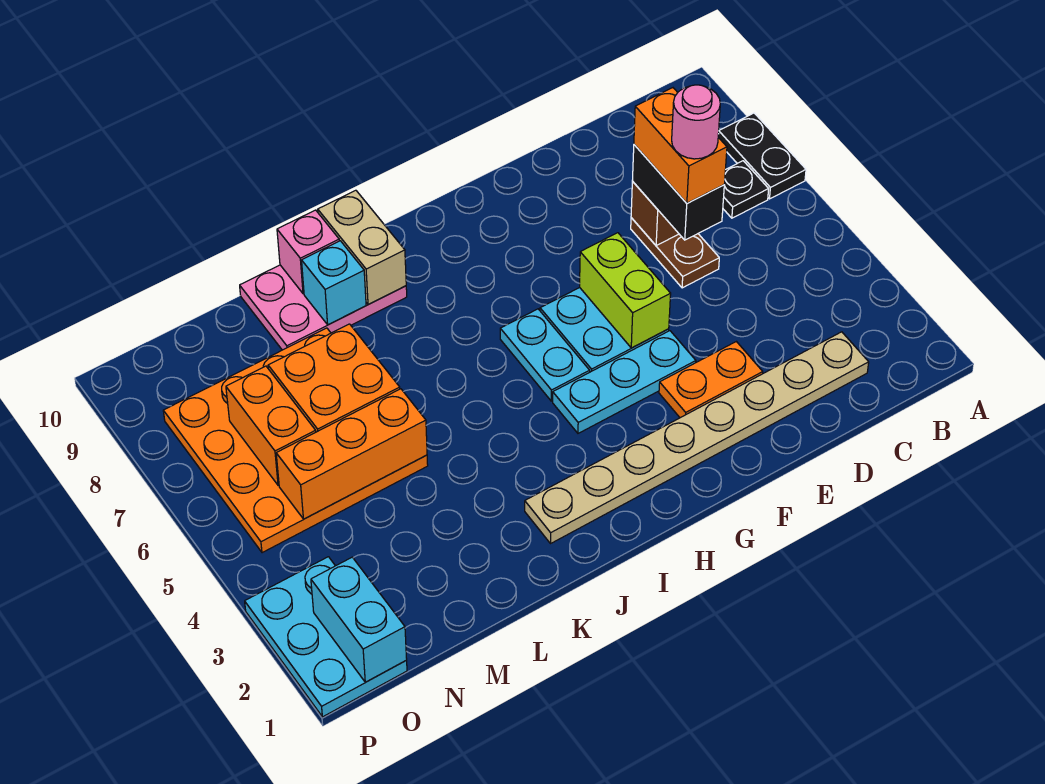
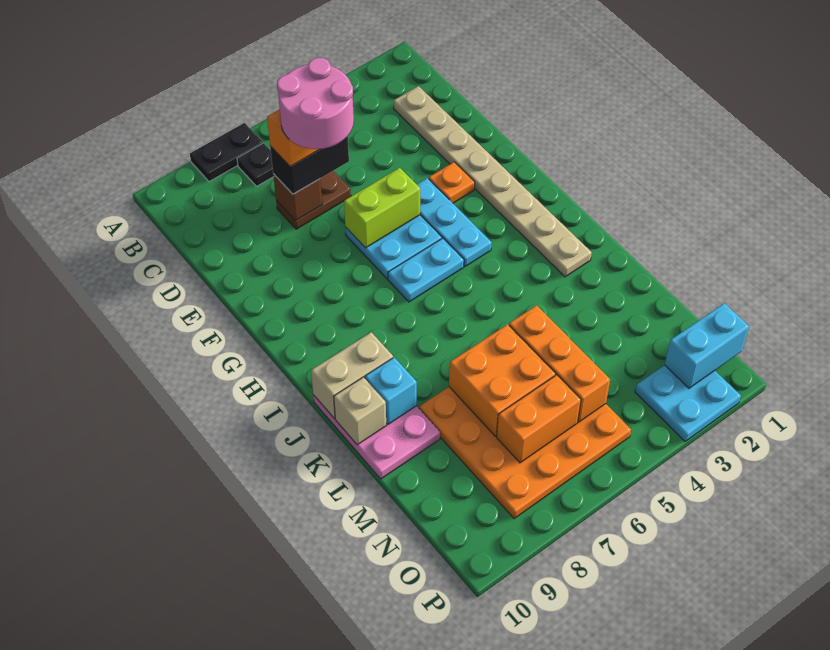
pink 1x1 round brick [672,85,720,159] -> pink 2x2 round brick [277,58,354,149]
orange 1x2 plate [659,342,763,418] -> orange 1x1 plate [429,162,475,203]
pink 1x1 brick [277,210,339,294] -> tan 1x1 brick [334,377,386,445]
cyan 2x3 plate [245,557,407,717] -> cyan 2x2 plate [635,365,741,442]

